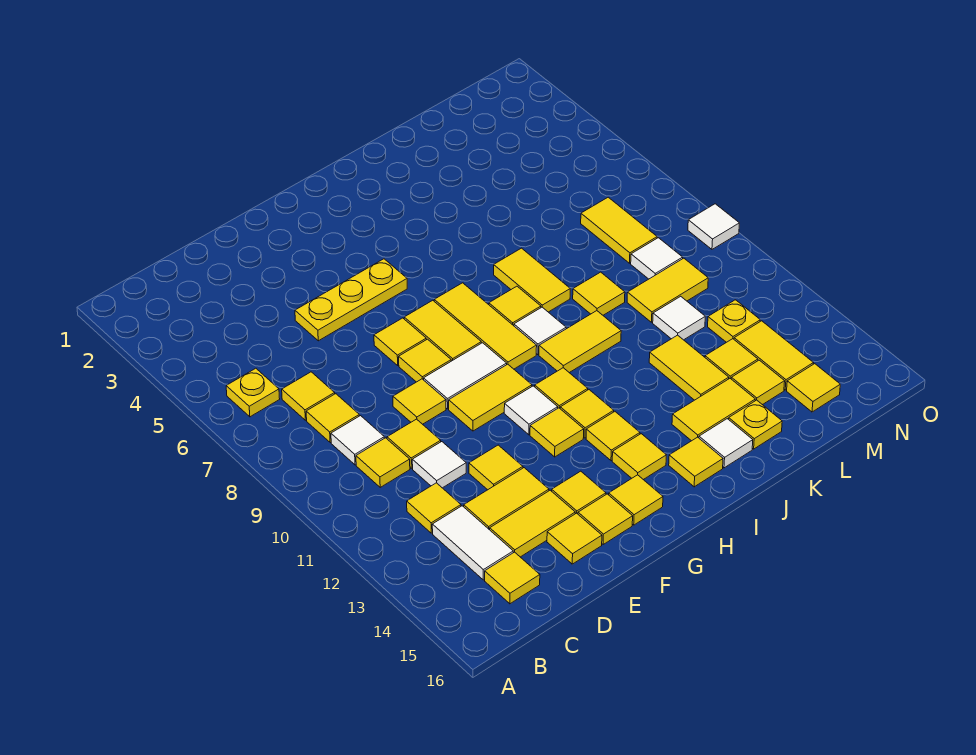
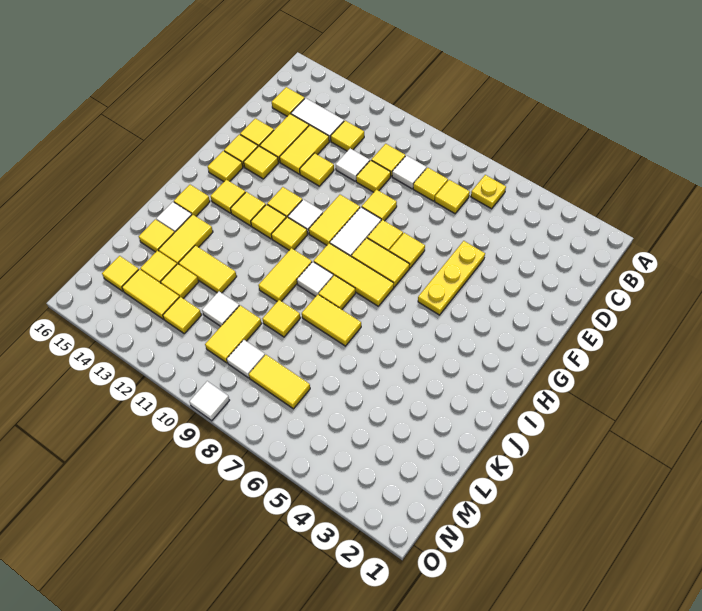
yellow 1x1 plate [729,400,782,449] -> yellow 1x1 tile [139,219,174,252]
yellow 1x1 plate [708,300,760,342] -> yellow 1x1 tile [163,297,201,334]

